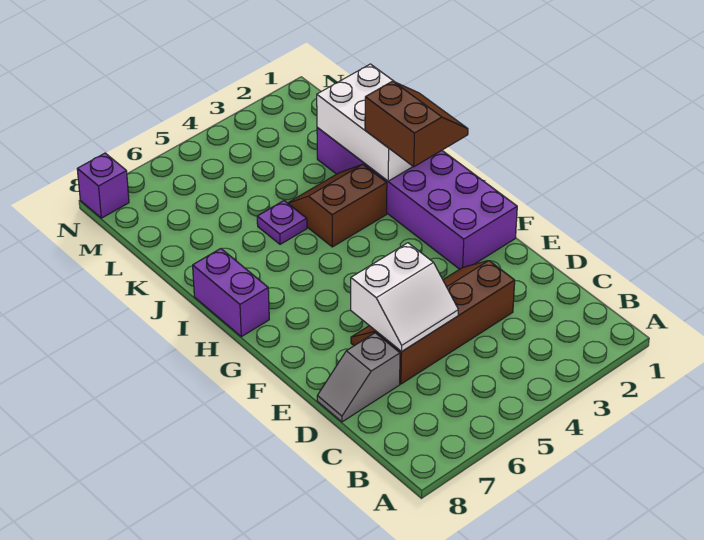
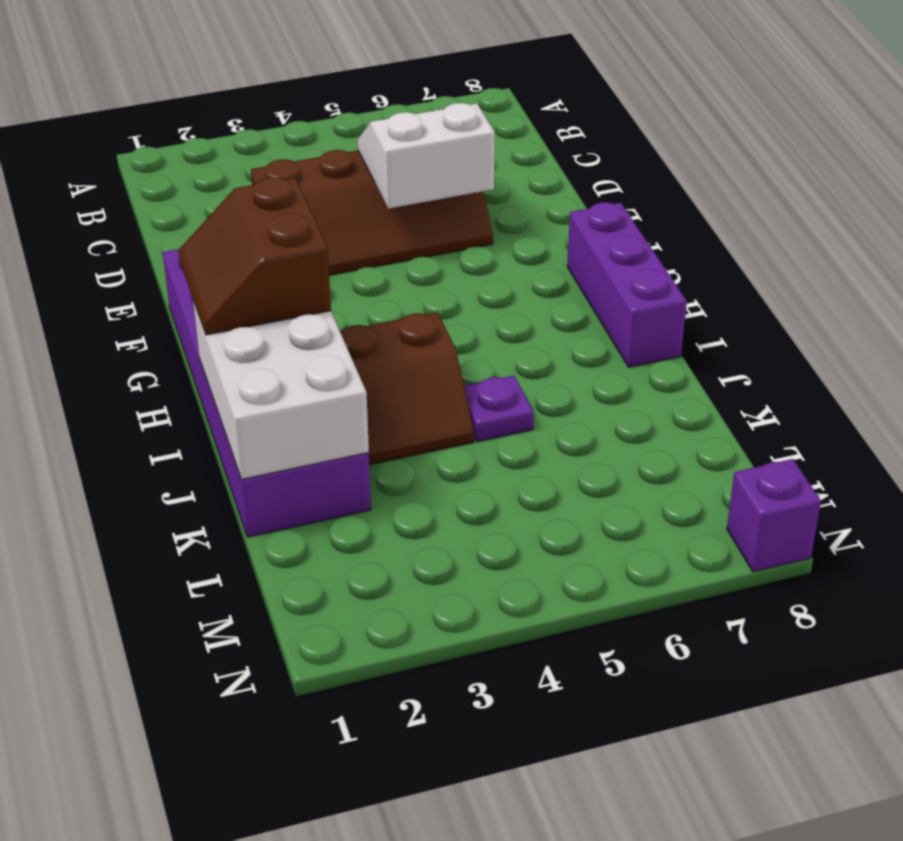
grey 1x2 slope [317,333,400,422] -> none
purple 1x2 brick [193,249,269,337] -> purple 1x3 brick [567,202,687,367]

